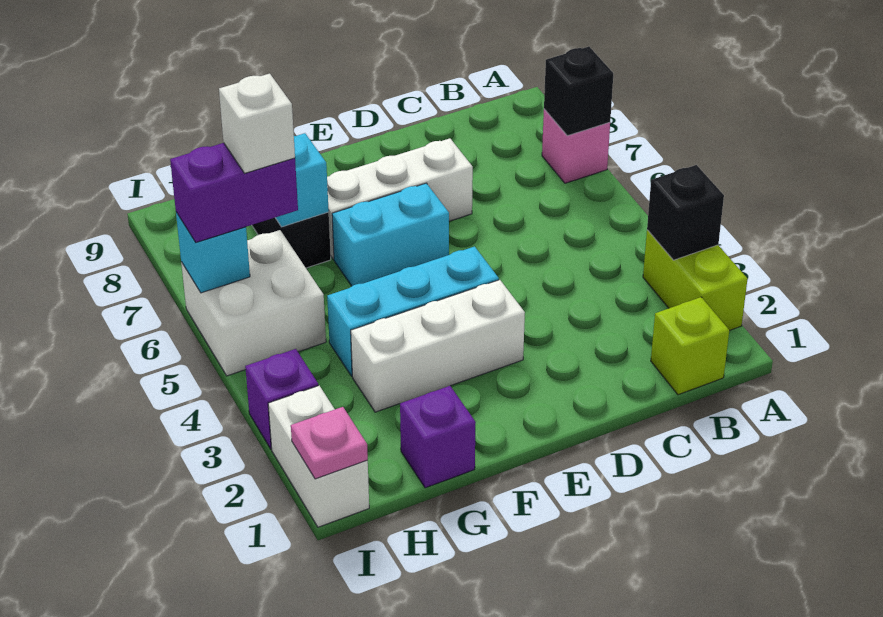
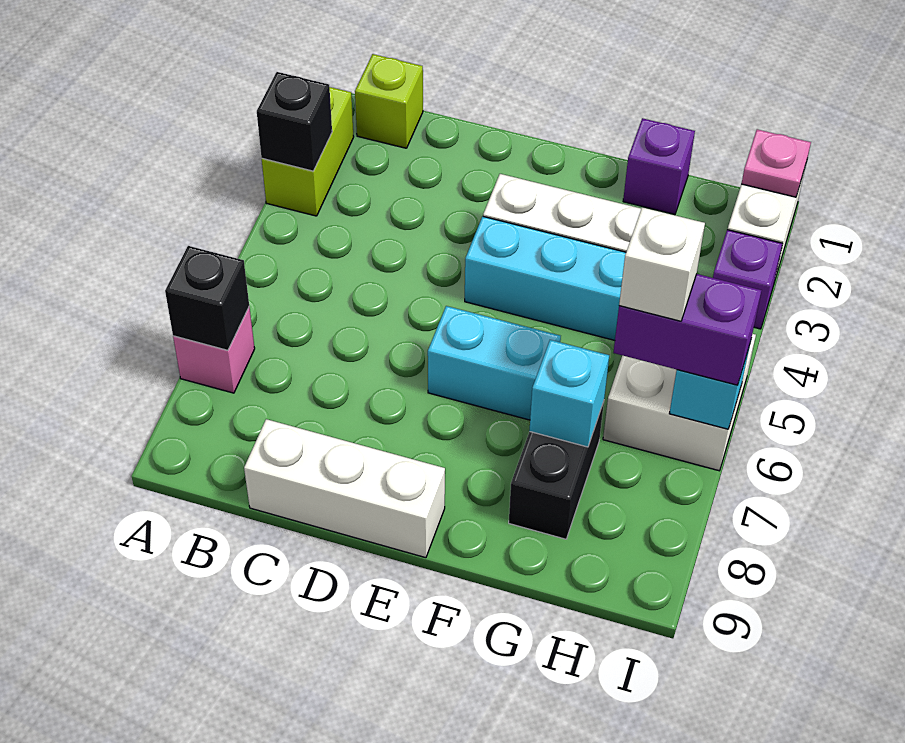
white 1x3 brick [327,138,473,259] -> white 1x3 brick moved to [244,419,445,558]

